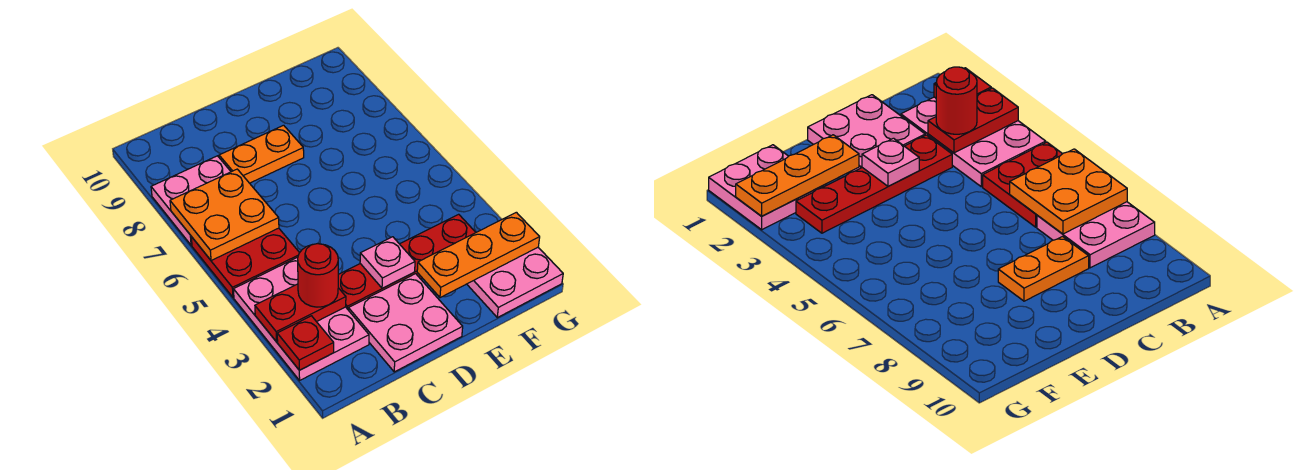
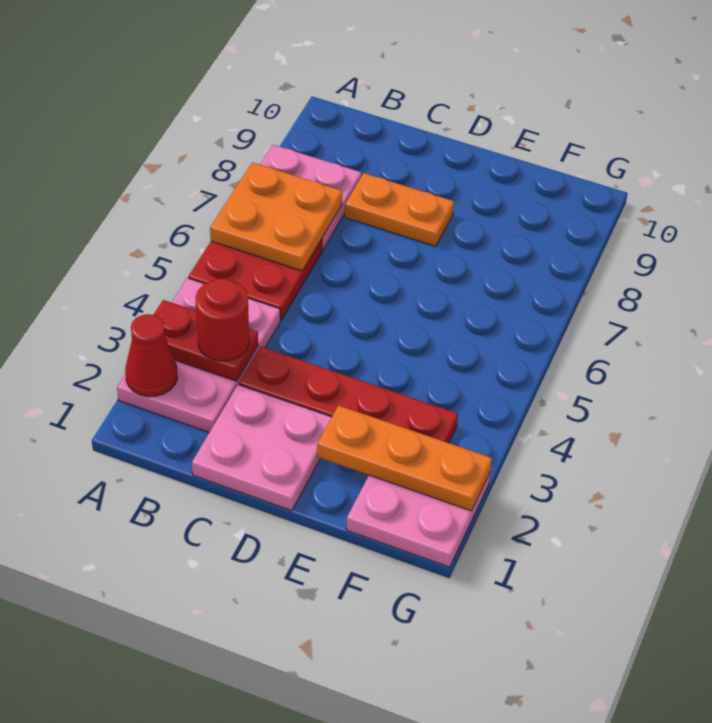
red 1x1 plate [277,316,334,370] -> red 1x1 cone [125,314,178,397]
pink 1x1 plate [360,237,415,288] -> none

